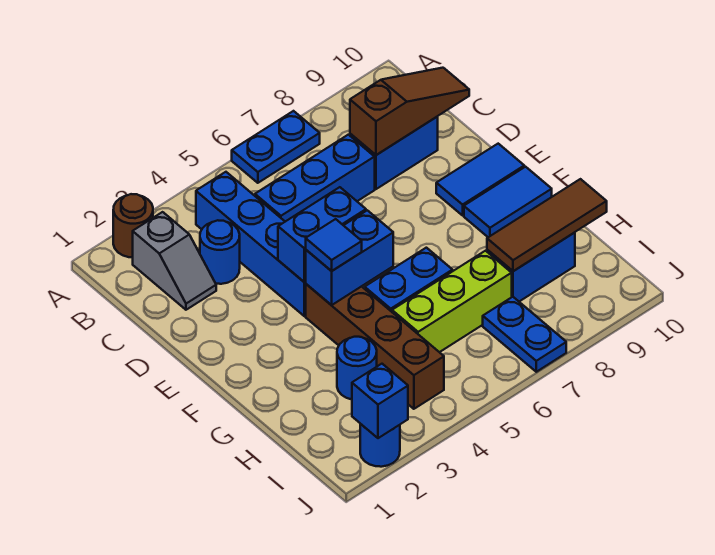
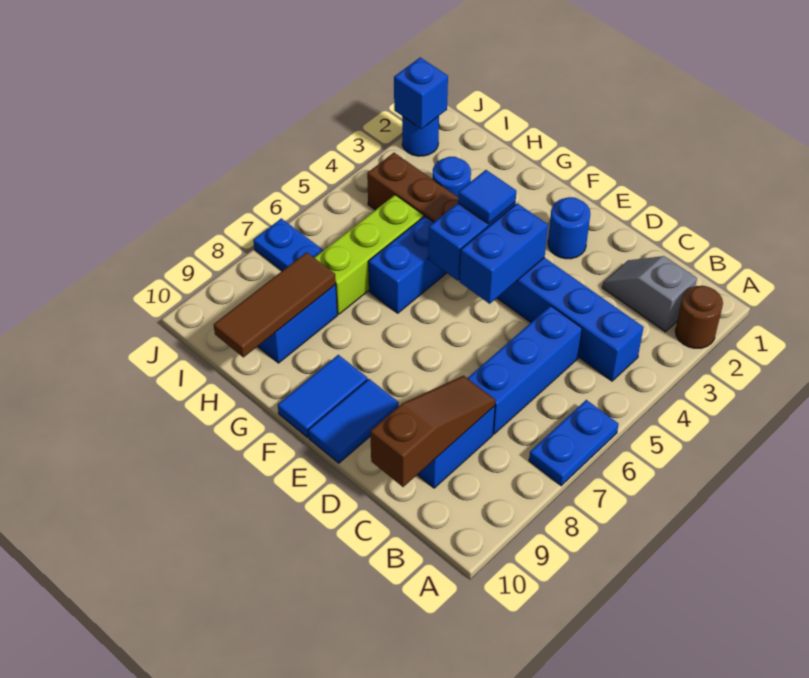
blue 1x1 round brick [200,220,240,284] -> blue 1x1 round brick moved to [548,197,590,259]
brown 1x3 slope [350,68,469,155] -> brown 1x3 slope turned to [370,376,495,487]

